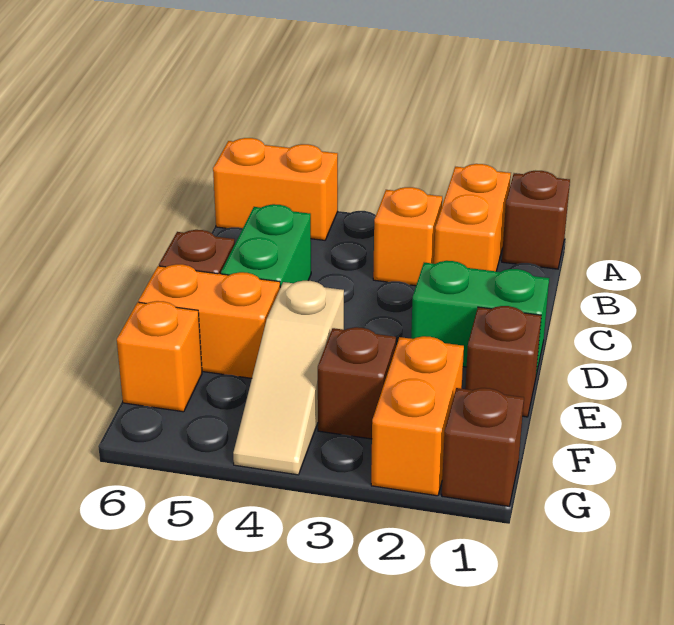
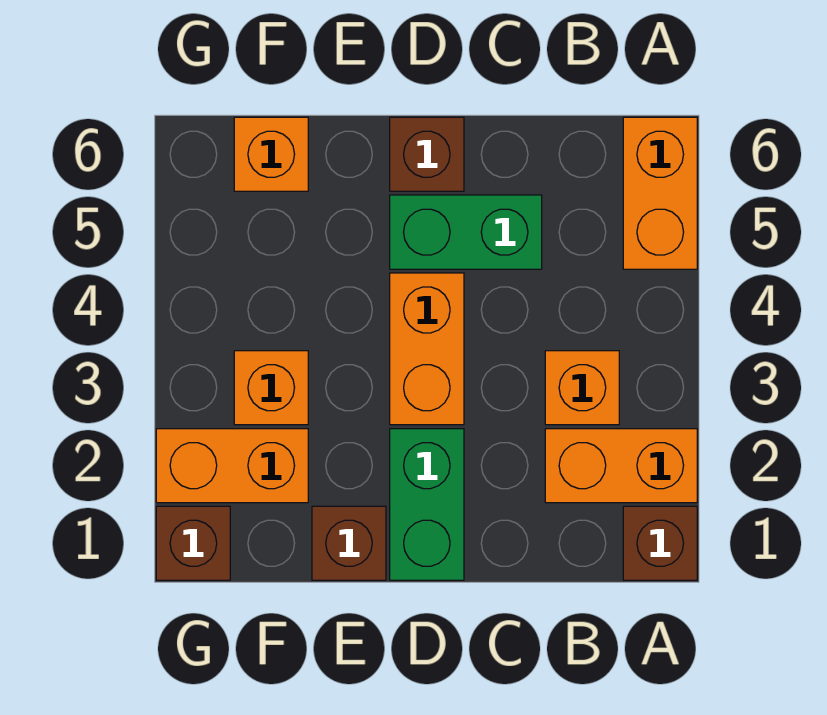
tan 1x3 slope [233,281,344,475] -> none
orange 1x2 brick [138,264,280,378] -> orange 1x2 brick moved to [390,273,464,425]
brown 1x1 brick [318,327,396,439] -> orange 1x1 brick [234,351,308,425]

